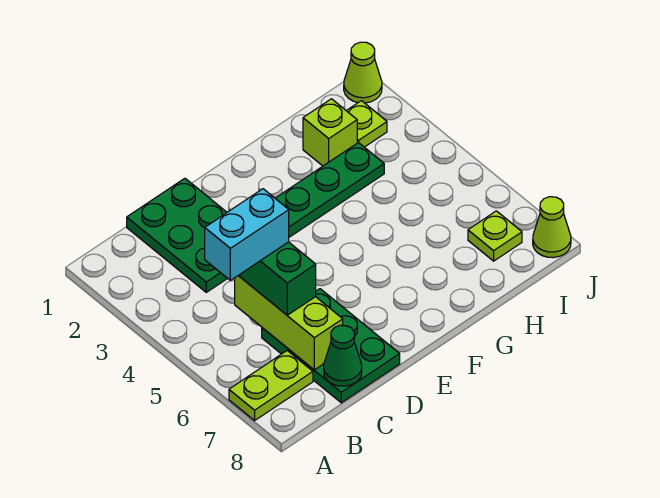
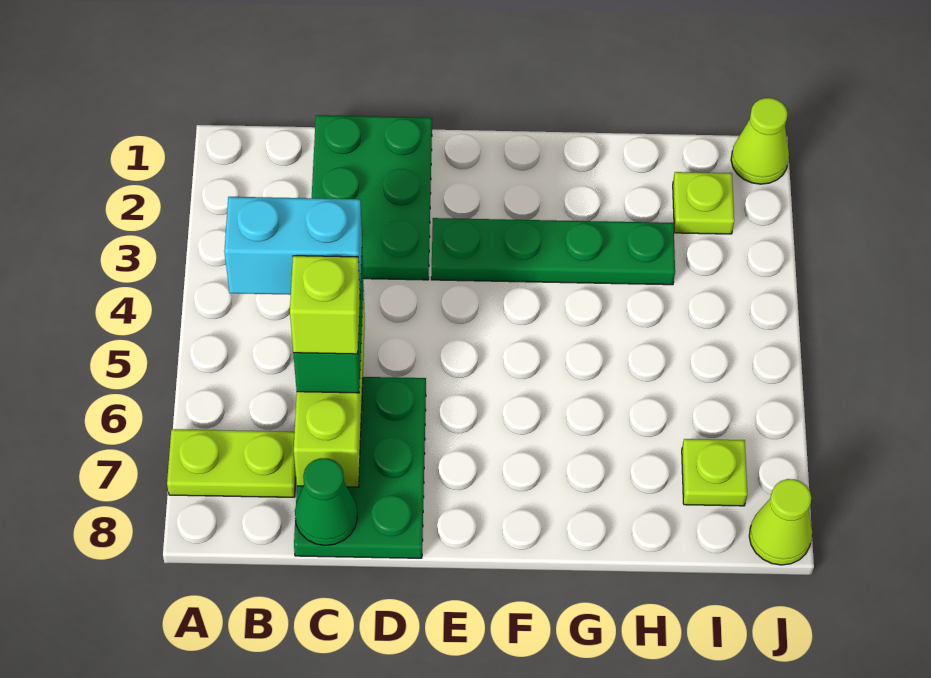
lime 1x1 brick [303,99,357,166] -> lime 1x1 brick moved to [290,256,360,354]

